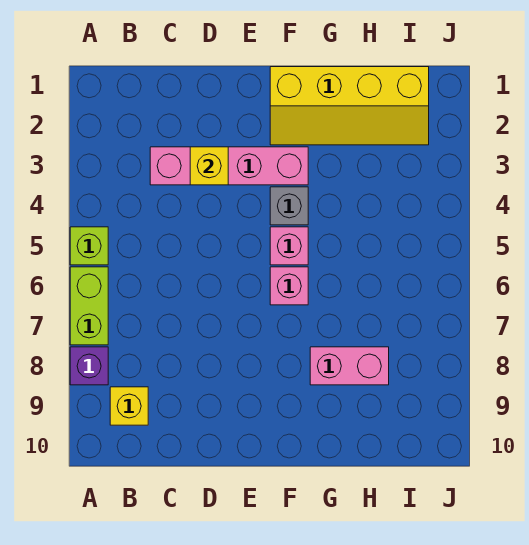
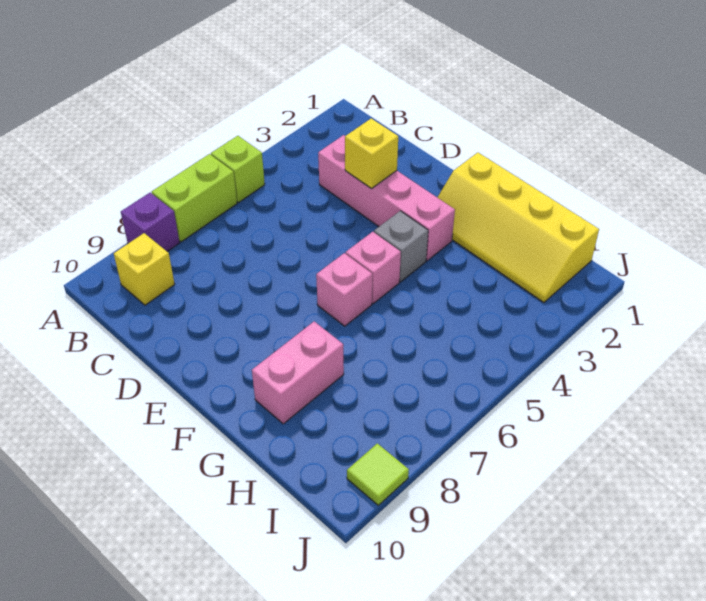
pink 1x2 brick [310,347,389,385] -> pink 1x2 brick turned to [252,322,344,424]
none -> lime 1x1 tile [347,443,409,505]

